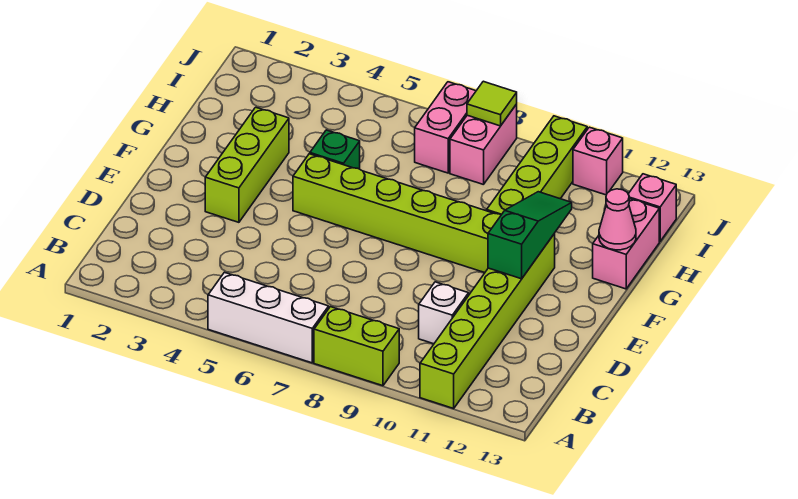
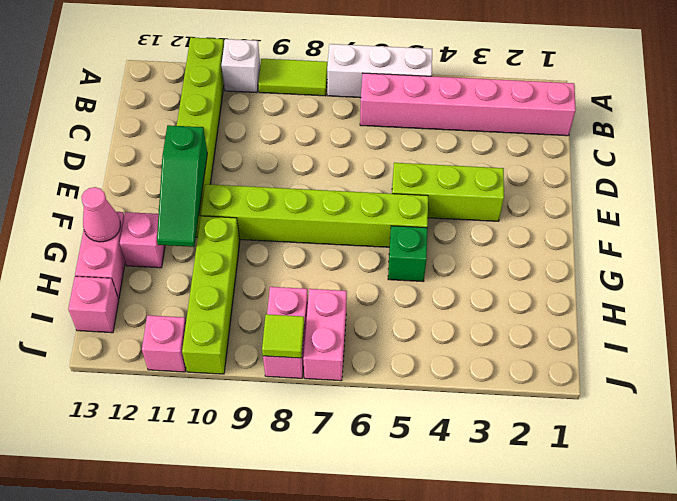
lime 1x2 brick [314,307,399,386] -> lime 1x2 tile [258,59,328,96]
none -> pink 1x6 brick [360,73,576,136]
white 1x1 brick [419,282,469,344] -> white 1x1 brick moved to [221,39,260,93]
lime 1x3 brick [205,107,289,222] -> lime 1x3 brick turned to [392,163,504,221]
none -> pink 1x1 brick [120,212,165,268]

